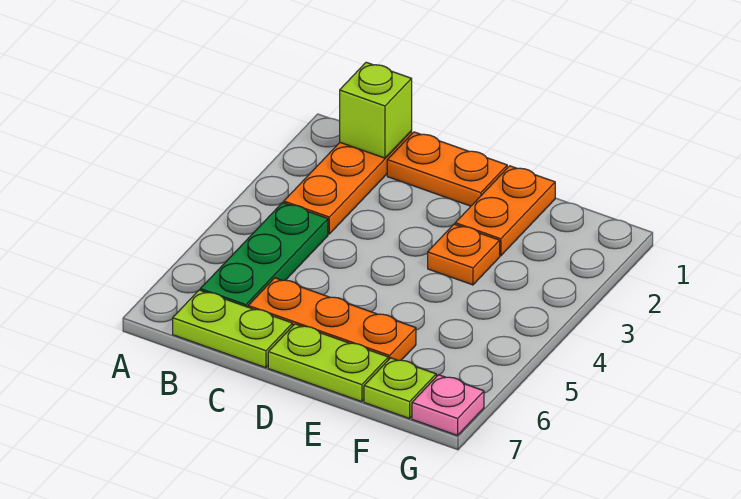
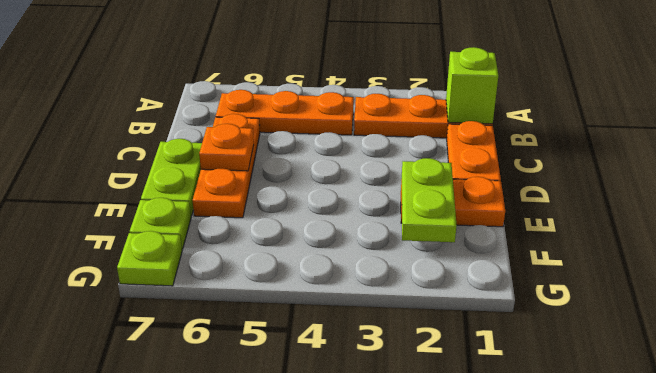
green 1x3 plate [200,203,328,307] -> orange 1x3 plate [216,90,354,135]
lime 1x2 plate [173,290,293,368] -> lime 1x2 plate moved to [402,158,457,242]
orange 1x1 plate [428,224,500,285] -> orange 1x1 plate moved to [199,124,254,171]
pink 1x1 plate [412,375,484,435] -> lime 1x1 plate [117,231,182,286]

